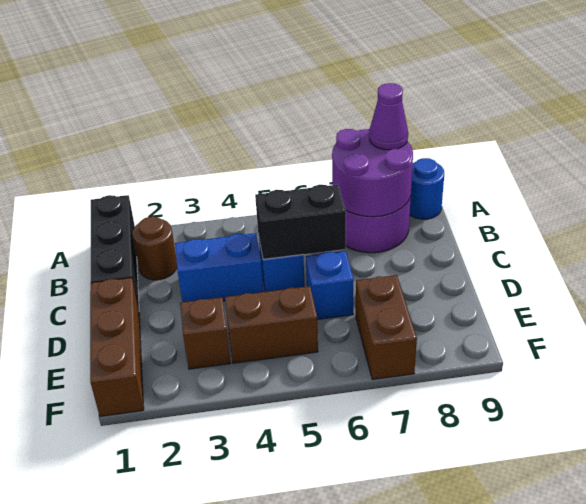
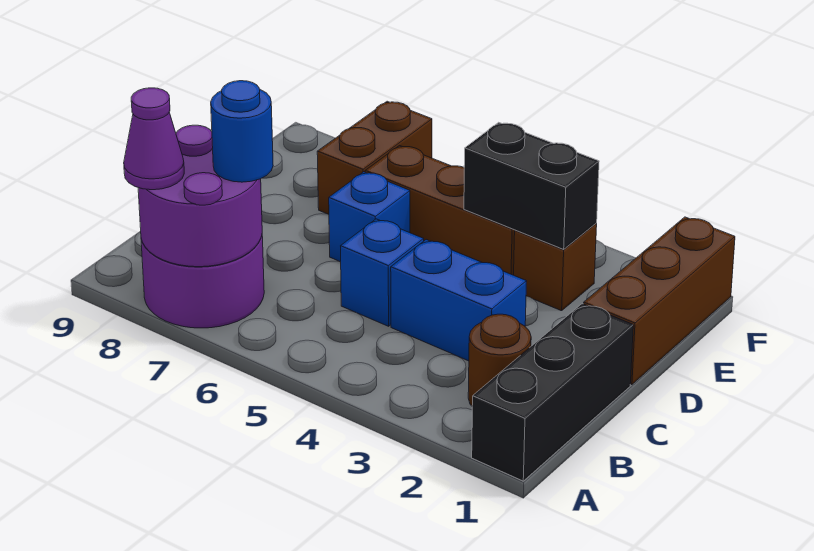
blue 1x1 round brick [410,158,444,219] -> blue 1x1 round brick moved to [211,81,273,182]
black 1x2 brick [255,185,346,259] -> black 1x2 brick moved to [464,122,599,249]
brown 1x2 brick [225,286,318,363] -> brown 1x3 brick [365,146,515,275]

